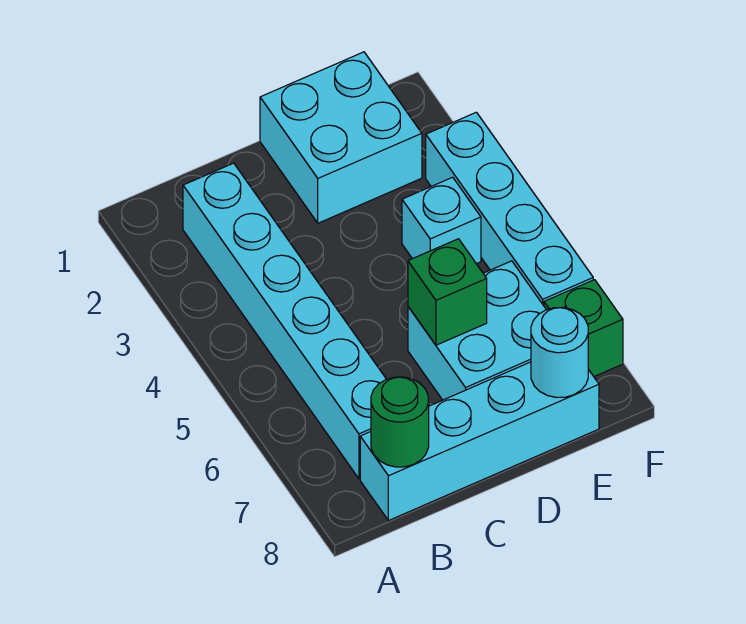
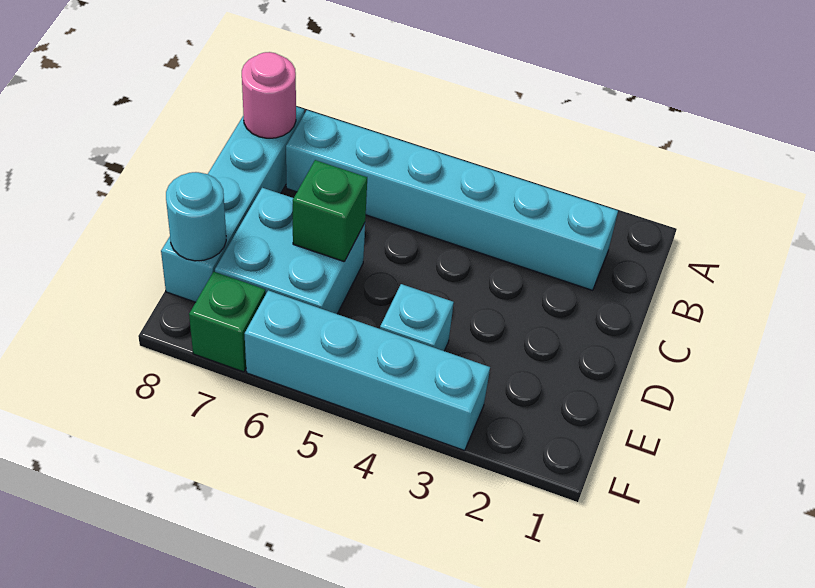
green 1x1 round brick [371,377,429,467] -> pink 1x1 round brick [242,52,296,138]
cyan 2x2 brick [260,52,422,223] -> none

